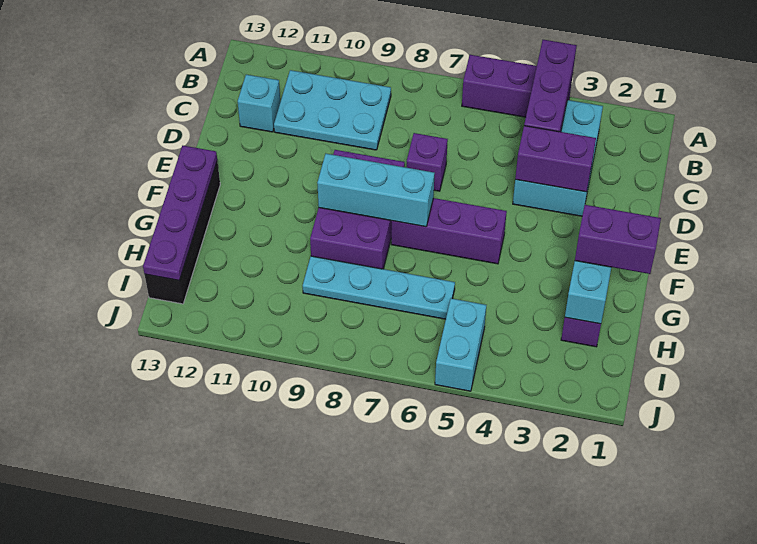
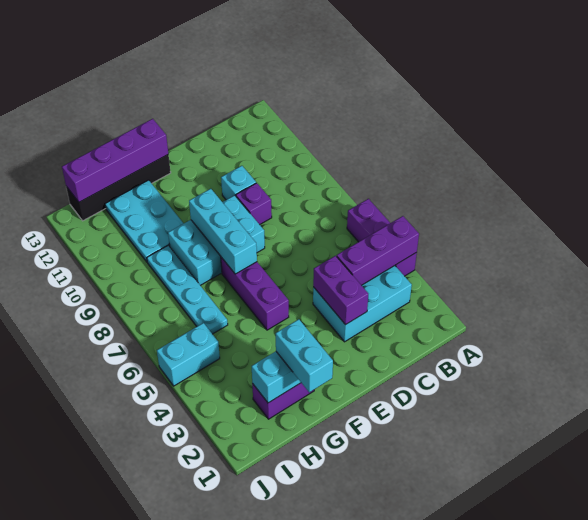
cyan 2x3 plate [274,70,391,150] -> cyan 2x3 plate moved to [105,180,184,262]
cyan 1x1 brick [238,75,280,132] -> cyan 1x1 brick moved to [221,166,256,200]
purple 1x1 brick [407,133,448,191] -> purple 1x1 brick moved to [236,183,272,225]
purple 2x3 brick [310,150,405,269] -> cyan 2x3 brick [168,195,265,285]
purple 1x4 plate [143,146,217,280] -> purple 1x4 brick [62,119,168,202]
purple 1x2 brick [575,205,661,274] -> cyan 1x2 brick [276,319,333,392]

